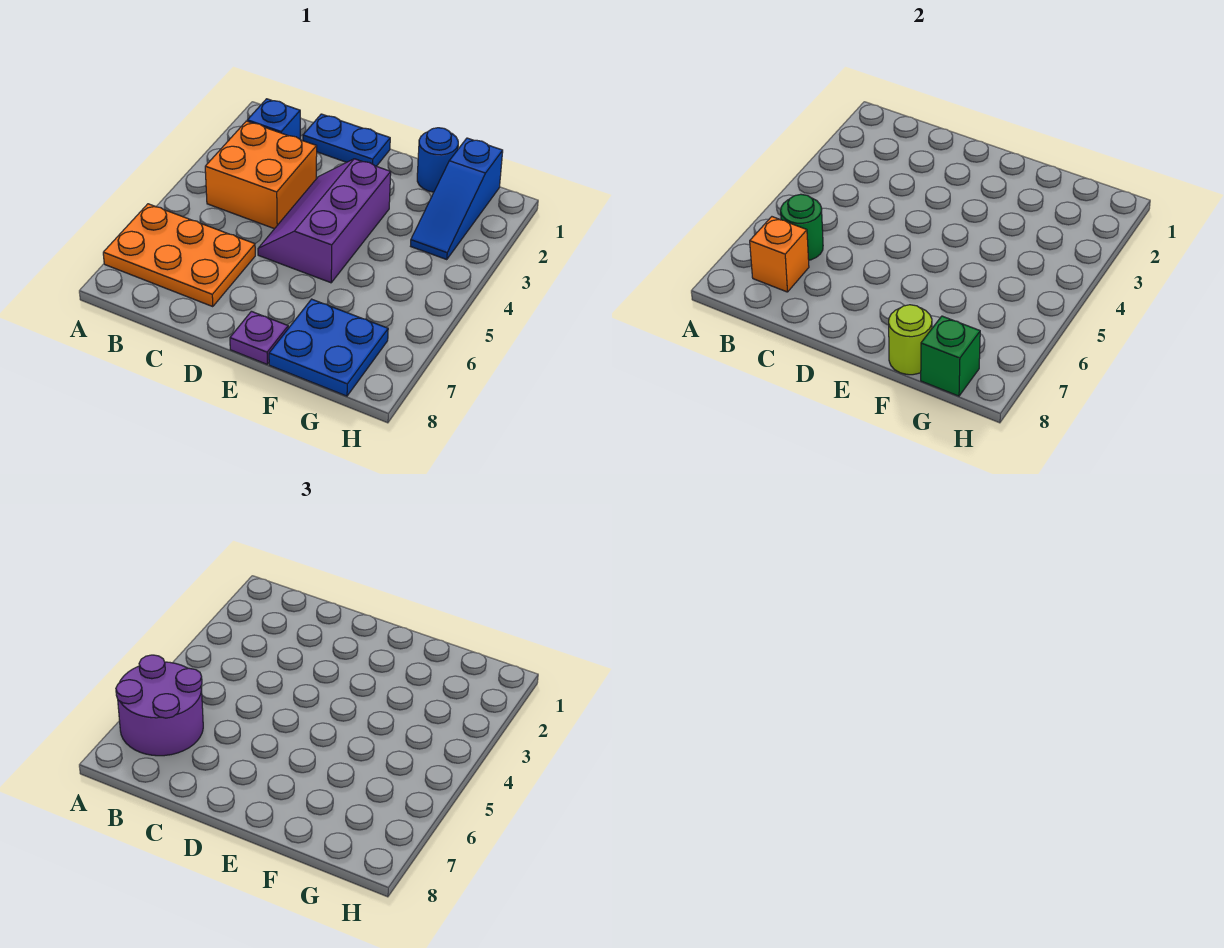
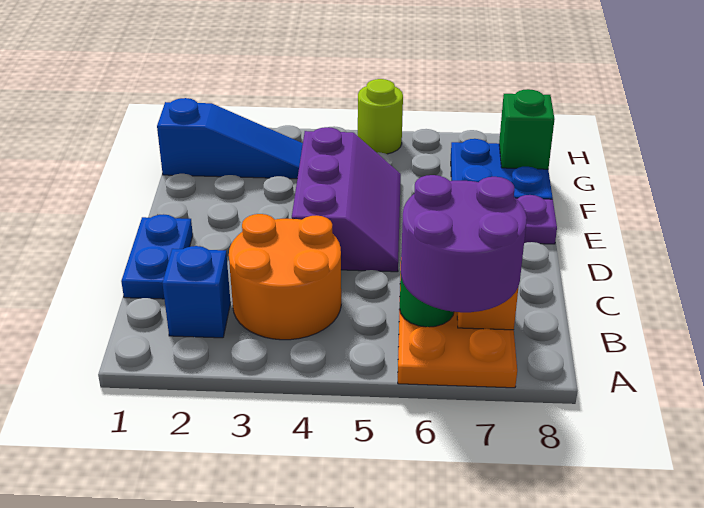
orange 2x2 brick [205,121,317,229] -> orange 2x2 round brick [229,214,341,340]
purple 2x3 slope [258,159,391,283] -> purple 2x3 slope turned to [292,127,401,272]
blue 1x1 round brick [417,128,458,192] -> none
lime 1x1 round brick [889,305,932,375] -> lime 1x1 round brick moved to [358,79,403,154]

